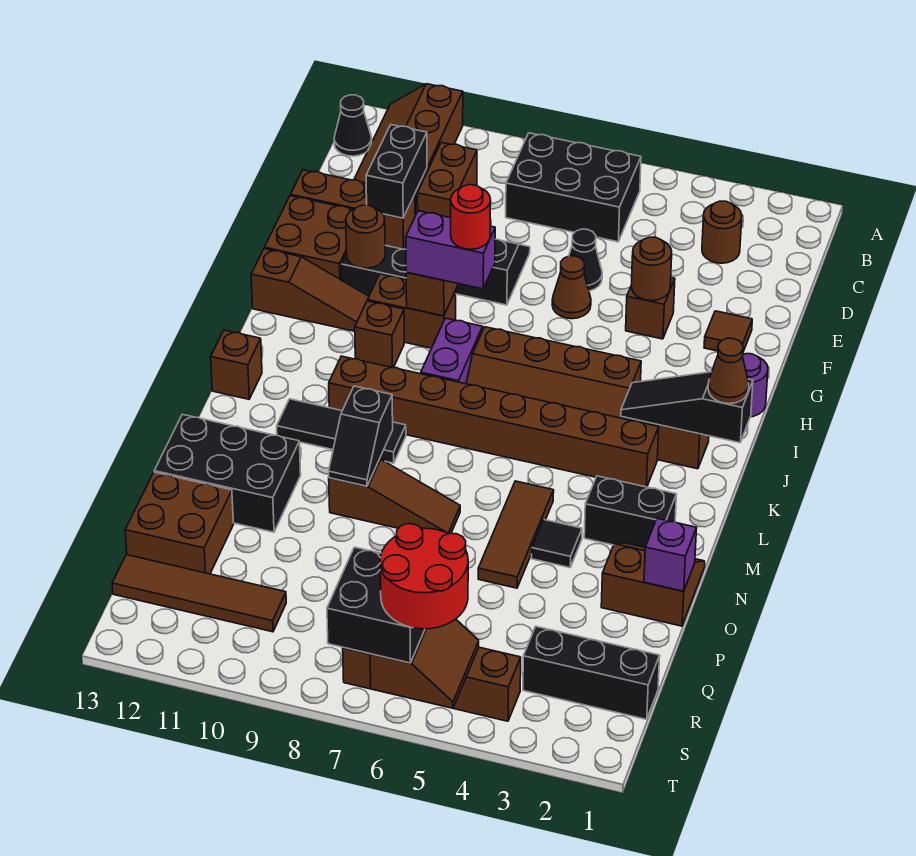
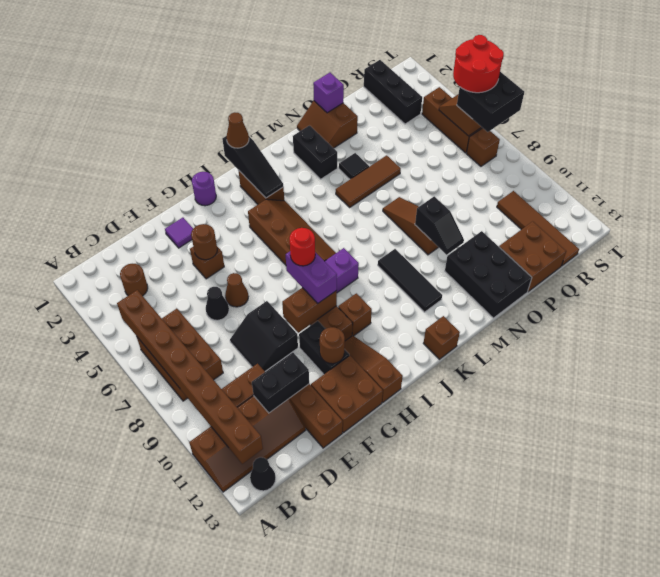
black 2x3 brick [506,133,641,242] -> brown 2x3 brick [136,308,223,401]
brown 1x1 tile [704,311,752,352] -> purple 1x1 tile [165,218,193,248]
brown 1x8 brick [329,356,659,487] -> brown 1x8 brick moved to [117,290,263,464]
black 1x2 slope [329,386,393,486] -> black 1x2 slope turned to [415,196,464,255]

